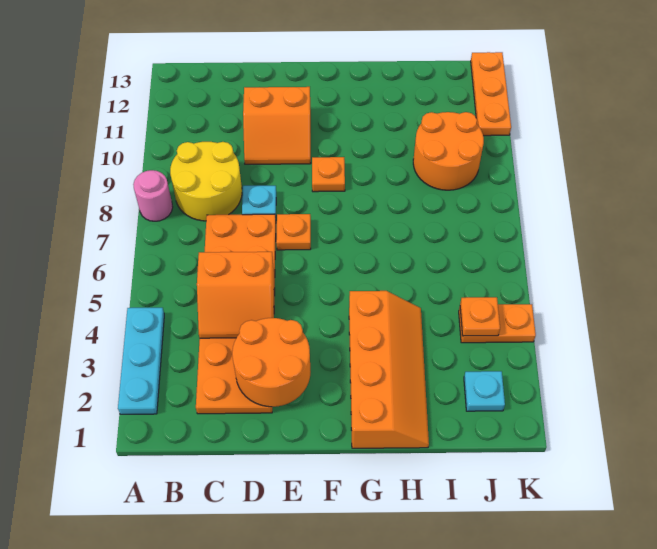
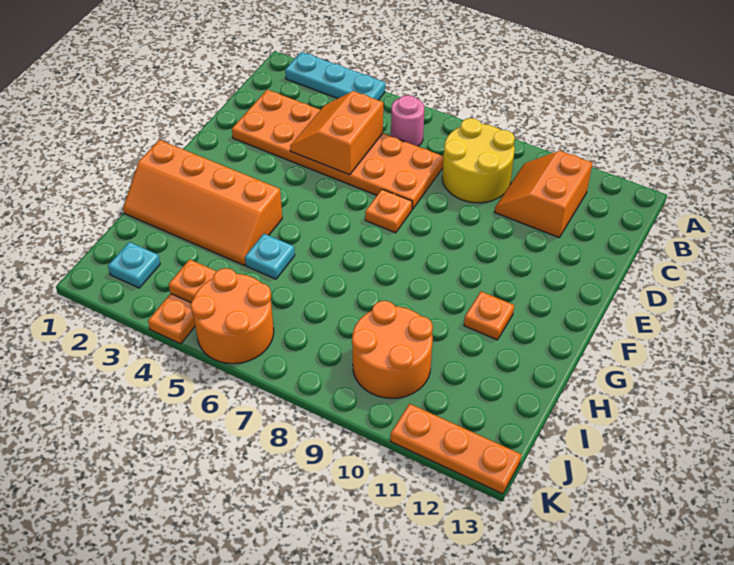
pink 1x1 round brick [133,170,173,221] -> pink 1x1 round brick moved to [391,95,424,146]
orange 2x2 round brick [232,318,311,407] -> orange 2x2 round brick moved to [191,268,274,364]
cyan 1x1 plate [242,186,276,218] -> cyan 1x1 plate moved to [245,234,295,279]
orange 2x2 slope [243,87,311,164] -> orange 2x2 slope moved to [495,151,592,237]
orange 1x1 plate [312,157,345,192] -> orange 1x1 plate moved to [464,291,514,340]

